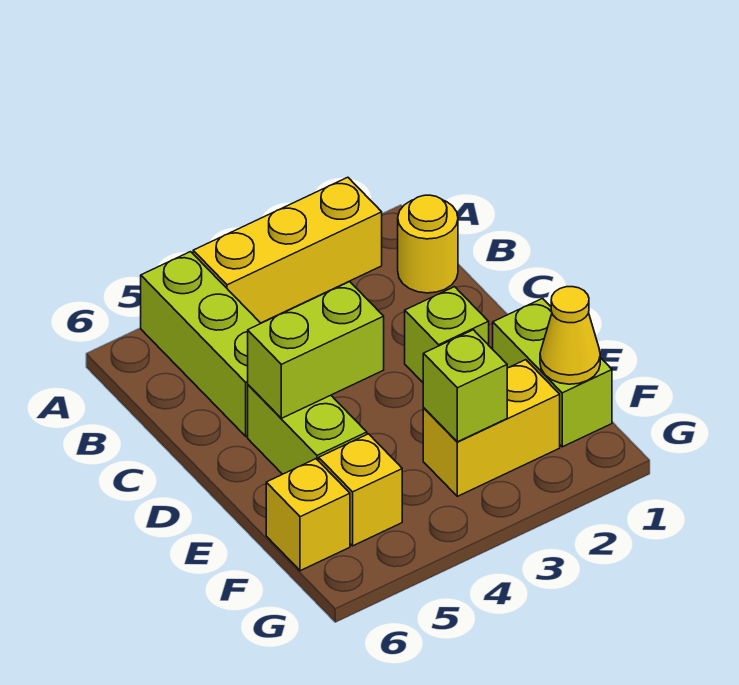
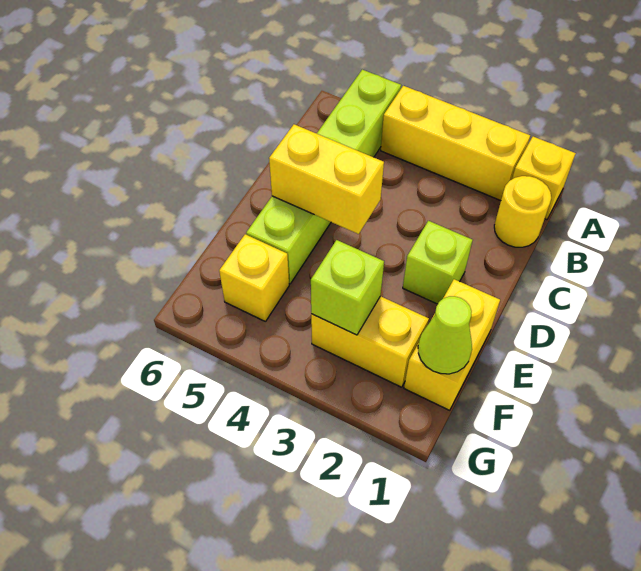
lime 1x2 brick [248,281,384,418] -> yellow 1x2 brick [269,124,384,234]
lime 1x2 brick [493,298,612,447] -> yellow 1x2 brick [404,279,500,410]
yellow 1x1 cone [540,287,600,384] -> lime 1x1 cone [418,296,472,374]
yellow 1x1 brick [266,459,350,571] -> yellow 1x1 brick moved to [512,137,576,220]

